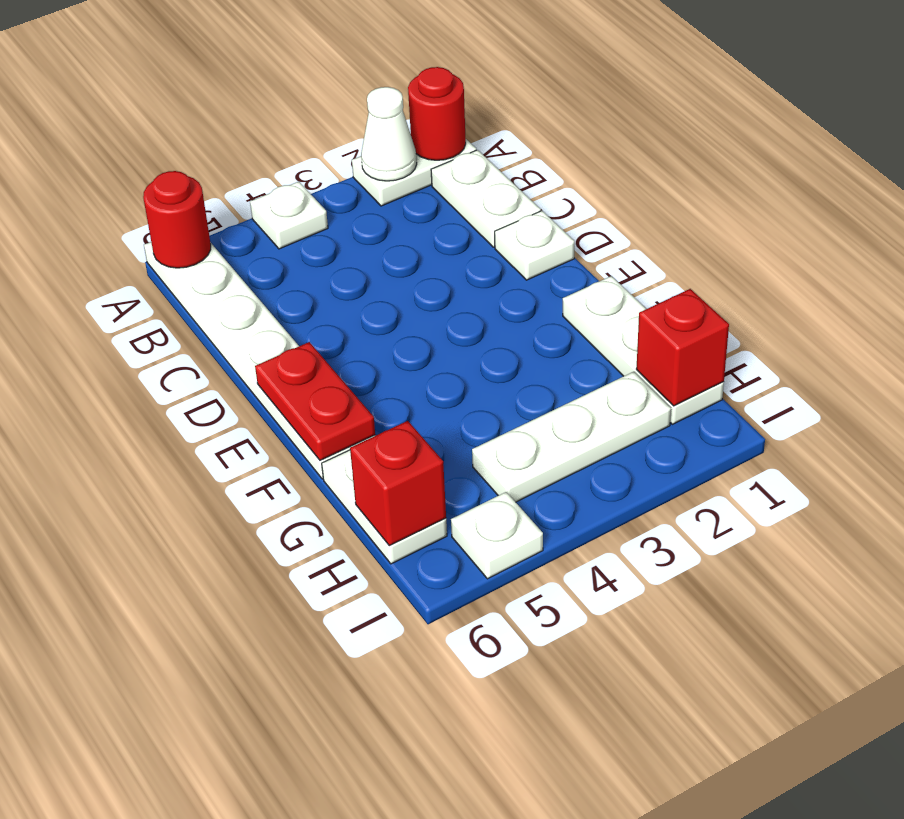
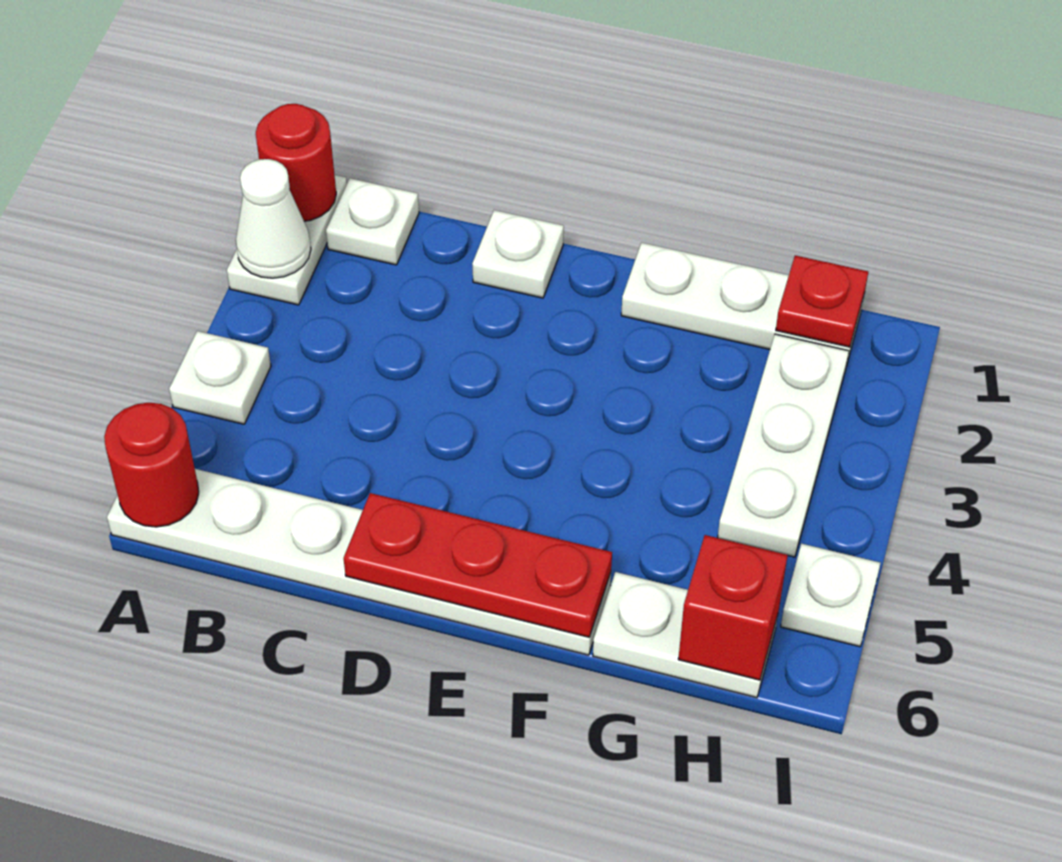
white 1x2 plate [431,150,541,247] -> white 1x1 plate [326,178,419,265]
red 1x2 plate [255,342,375,460] -> red 1x3 plate [343,493,612,637]
red 1x1 brick [636,289,729,406] -> red 1x1 plate [776,255,868,347]

